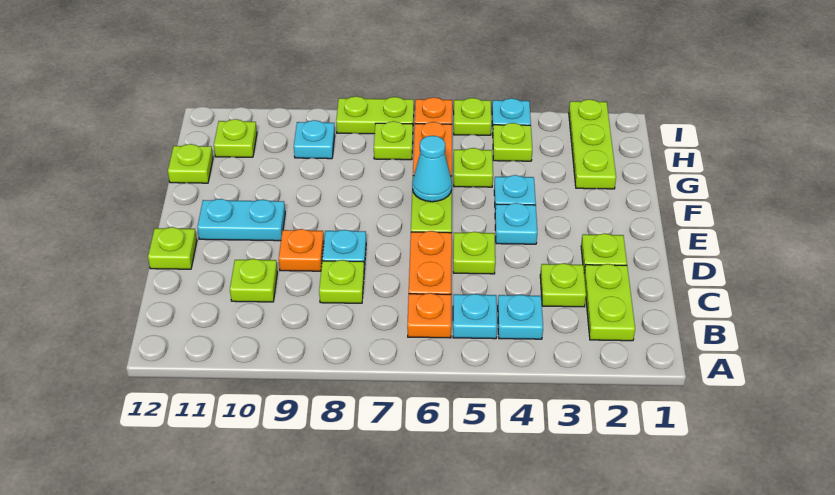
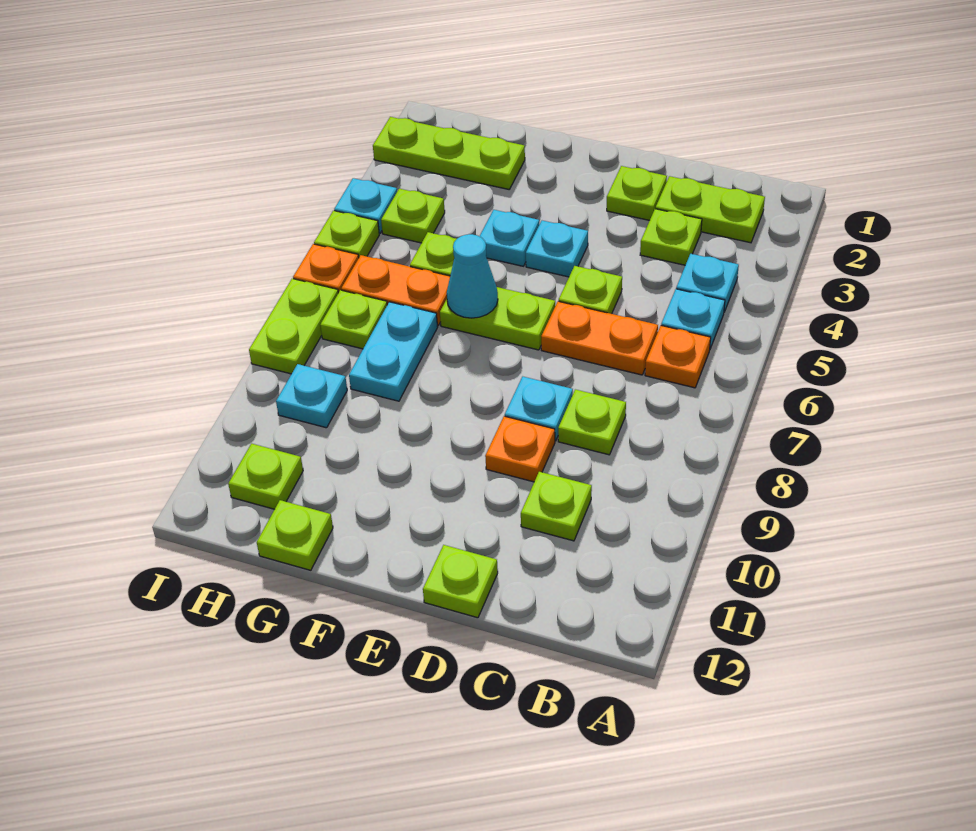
cyan 1x2 plate [197,199,285,241] -> cyan 1x2 plate moved to [349,302,438,401]

